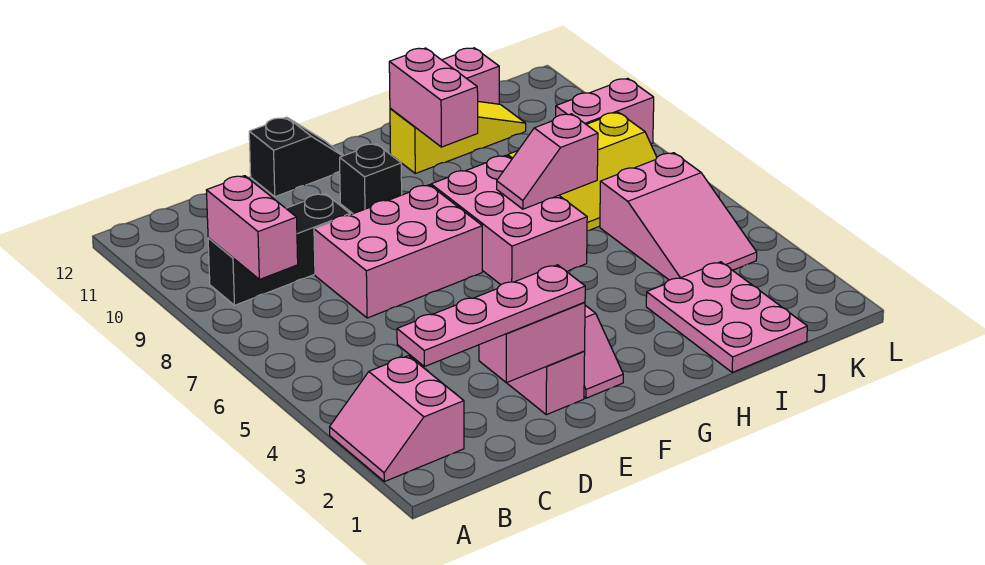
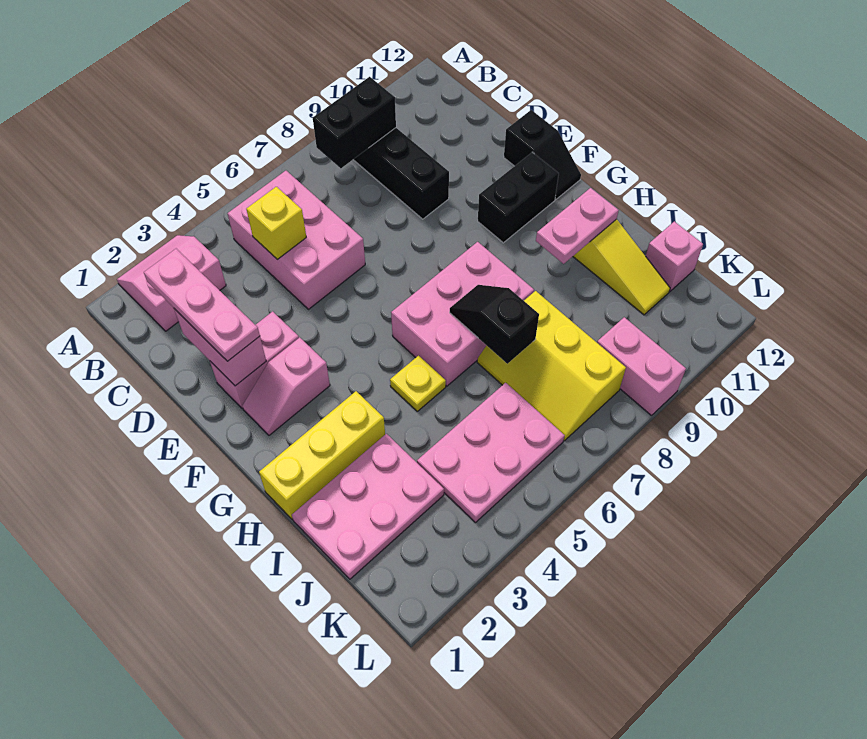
pink 1x4 plate [397,265,585,367] -> pink 1x3 plate [144,249,260,361]
pink 1x2 brick [206,176,298,279] -> black 1x2 brick [313,77,396,168]
none -> yellow 1x1 brick [246,187,306,259]
pink 2x3 brick [314,185,482,318] -> pink 2x3 brick moved to [228,171,365,309]
black 1x1 brick [340,144,402,214] -> black 1x2 brick [478,152,559,243]
none -> yellow 1x3 brick [259,391,385,519]
none -> yellow 1x1 plate [390,356,446,411]
pink 1x2 slope [497,114,598,209] -> black 1x2 slope [450,285,539,364]
pink 1x2 brick [389,48,478,147] -> pink 1x2 plate [536,188,619,264]
pink 2x3 slope [600,153,757,280] -> pink 2x3 plate [417,383,565,523]

